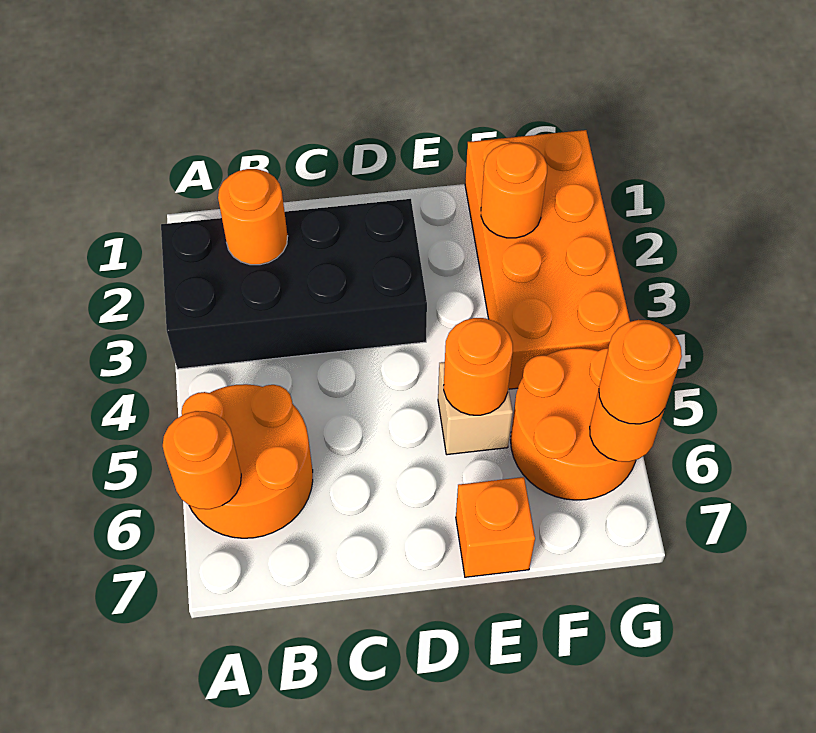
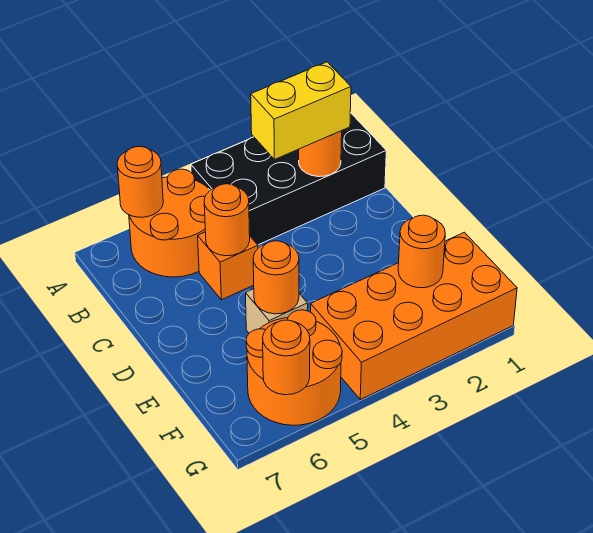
black 2x4 brick [161,199,427,369] -> black 2x4 brick turned to [191,113,386,245]
none -> yellow 1x2 brick [251,62,351,160]
orange 1x1 brick [456,477,535,577] -> orange 1x1 brick moved to [198,232,258,300]
orange 1x1 round brick [599,320,682,424] -> orange 1x1 round brick moved to [204,184,250,256]

